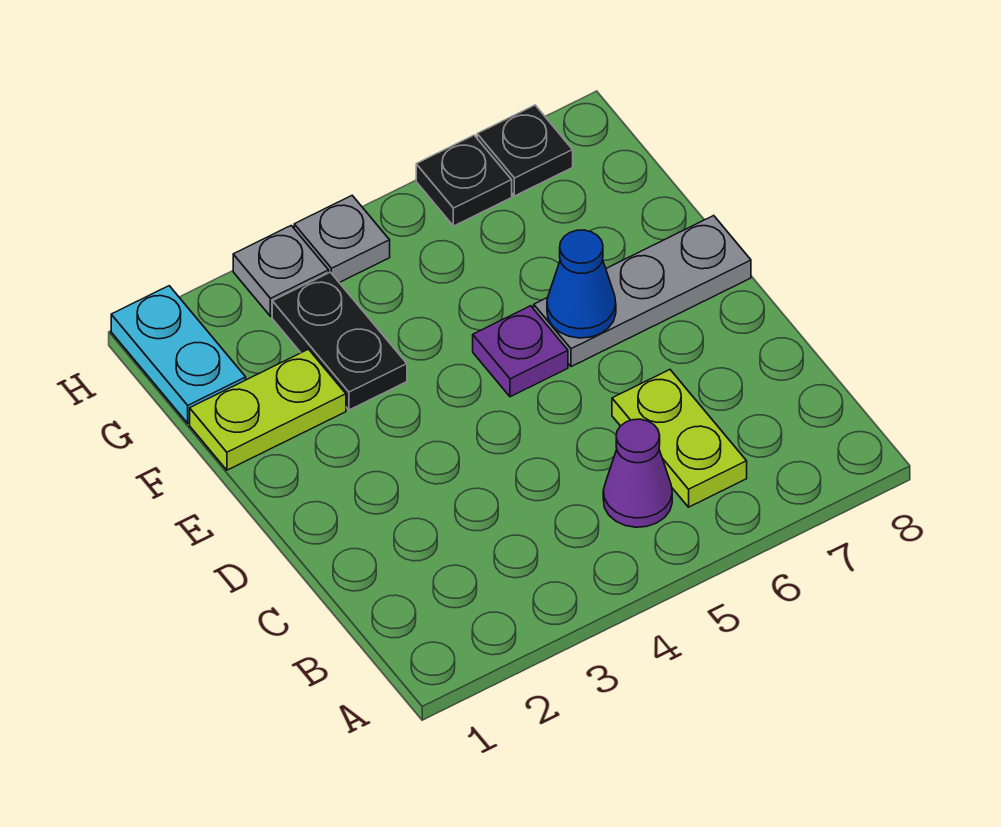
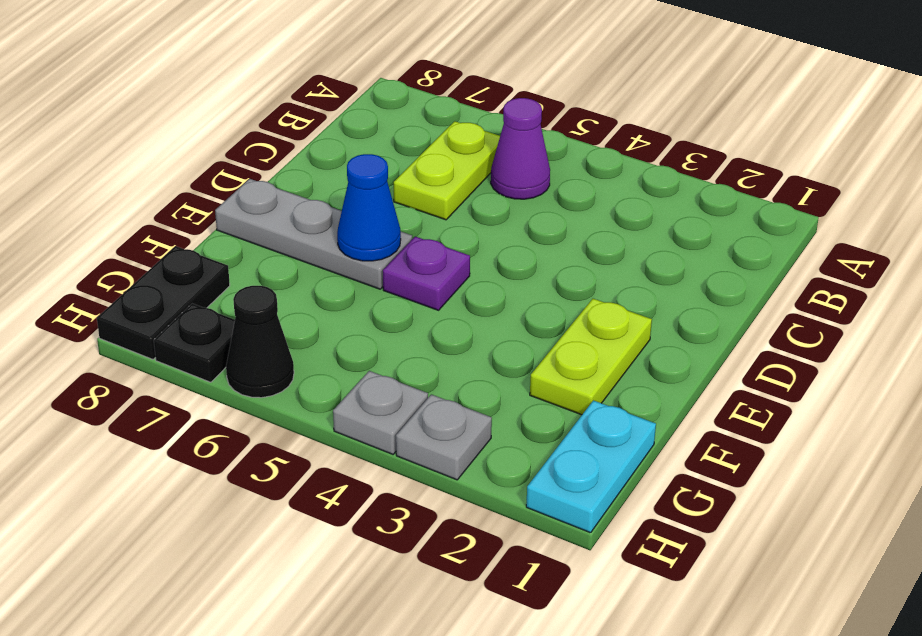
lime 1x2 plate [190,349,346,470] -> lime 1x2 plate turned to [530,299,652,415]
black 1x2 plate [272,272,407,410] -> black 1x2 plate moved to [97,246,230,359]
black 1x1 plate [416,135,512,226] -> black 1x1 cone [226,286,294,398]

